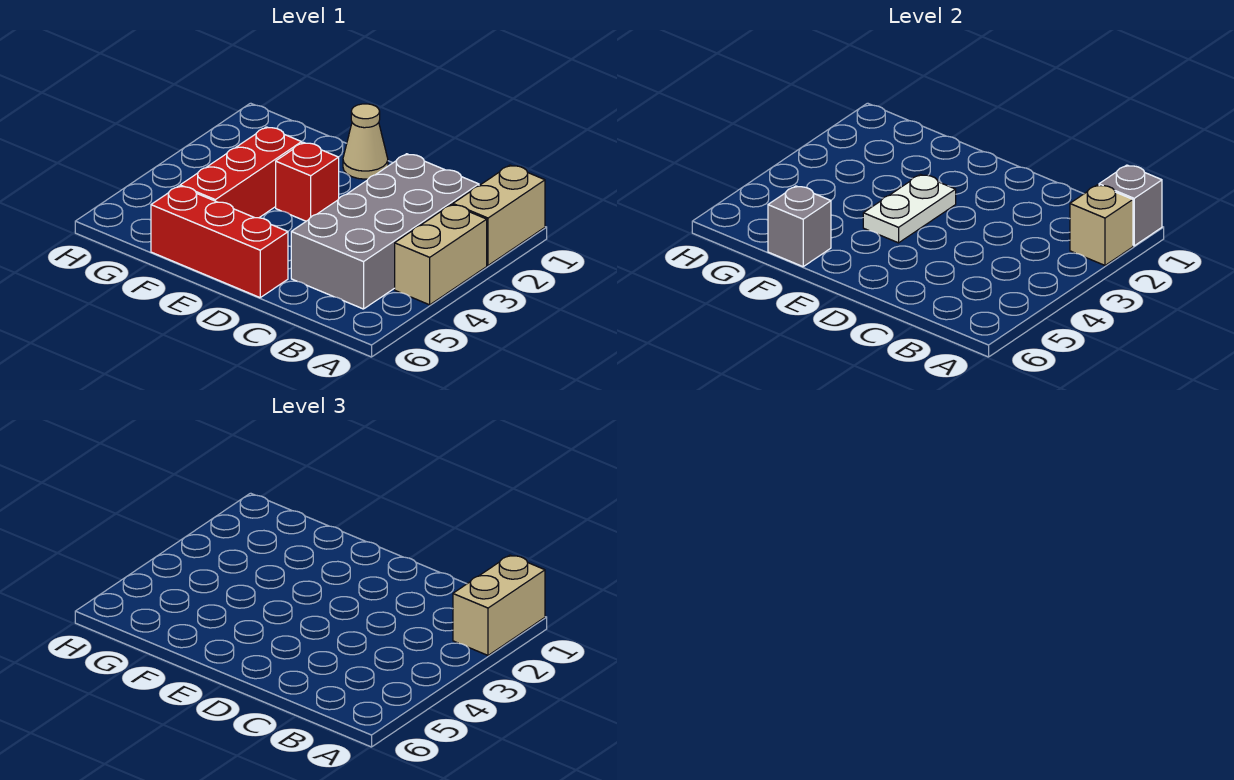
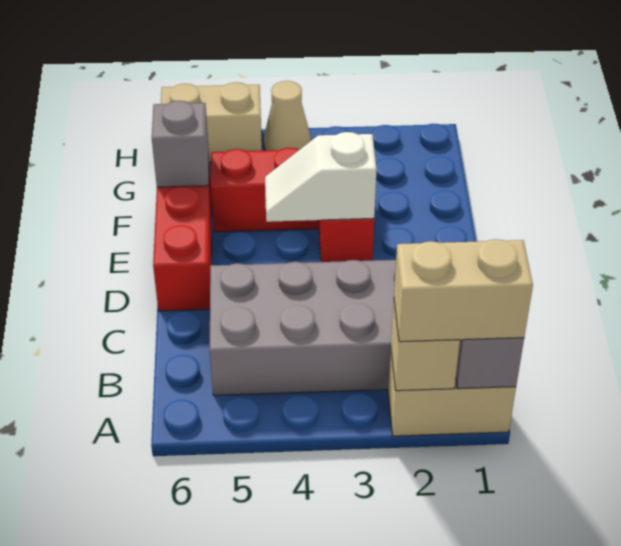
tan 1x2 brick [395,205,487,305] -> tan 1x2 brick moved to [161,82,262,162]
tan 1x1 cone [343,104,388,179] -> tan 1x1 cone moved to [264,81,311,151]
white 1x2 plate [863,174,956,243] -> white 1x2 slope [265,132,377,222]

